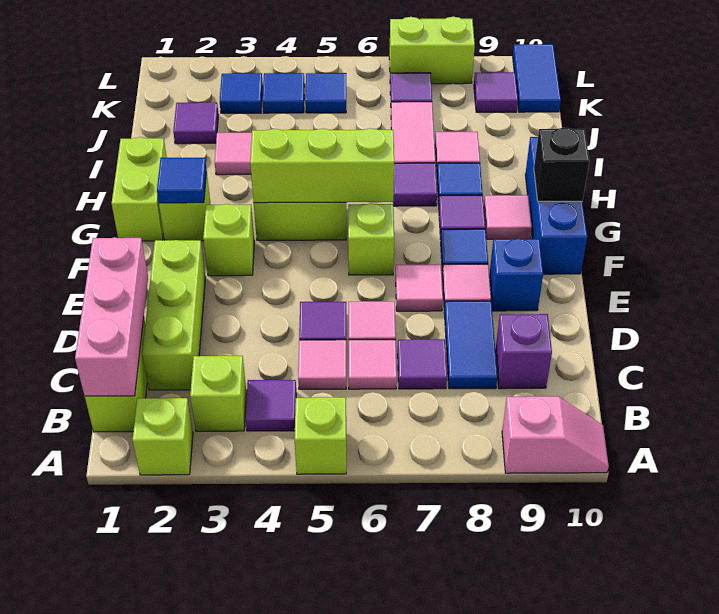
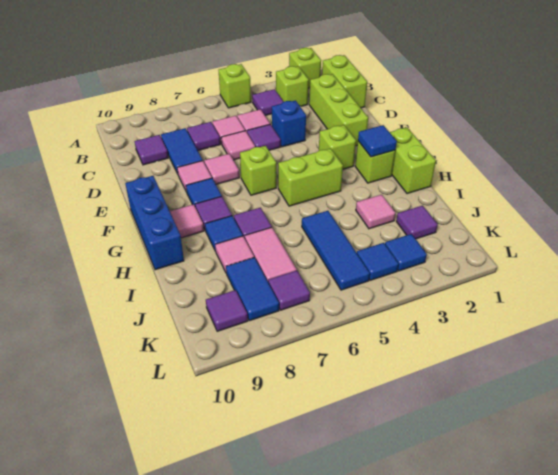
pink 1x2 slope [502,396,609,473] -> none
pink 1x3 brick [75,237,148,396] -> none
purple 1x1 brick [495,314,552,389] -> purple 1x1 tile [134,135,168,165]
blue 1x1 brick [489,238,543,311] -> blue 1x1 brick moved to [272,100,306,147]
lime 1x3 brick [250,128,394,203] -> none
black 1x1 brick [534,128,589,201] -> none
blue 1x1 tile [305,73,346,113] -> blue 1x3 tile [302,211,370,290]
blue 1x2 tile [513,44,561,112] -> blue 1x2 tile moved to [226,257,279,321]
lime 1x2 brick [389,17,475,84] -> none

